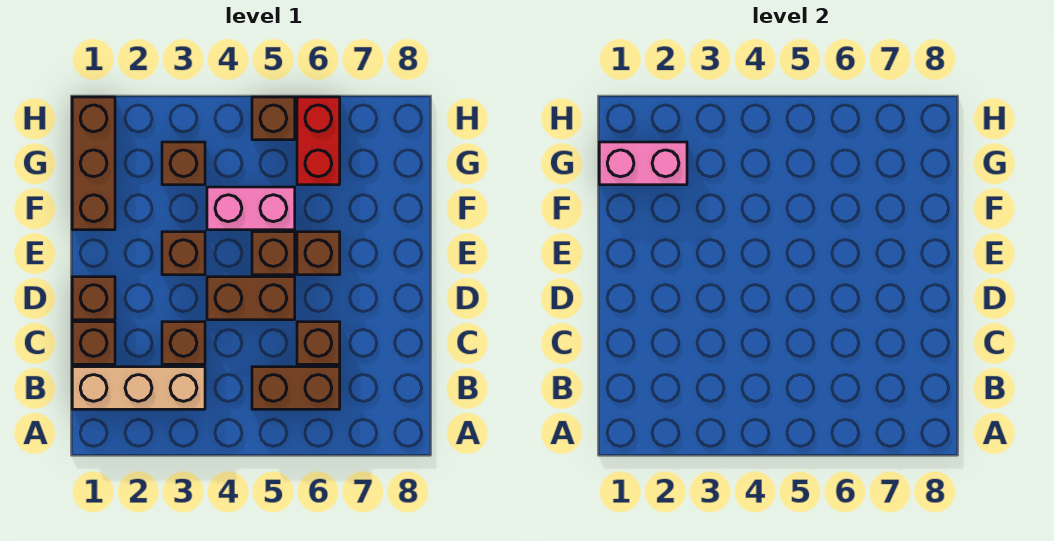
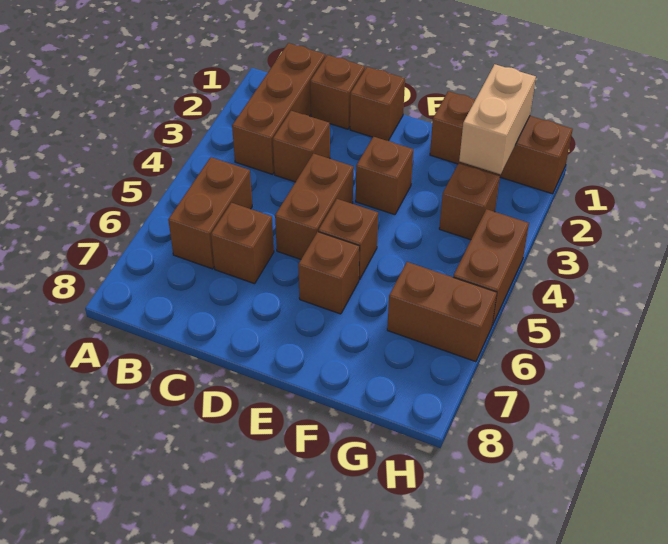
tan 1x3 brick [72,367,205,409] -> brown 1x3 brick [232,43,325,174]
pink 1x2 brick [207,187,295,230] -> none
pink 1x2 brick [599,142,687,185] -> tan 1x2 brick [459,64,536,174]
red 1x2 brick [297,97,340,185] -> brown 1x2 brick [387,262,497,362]
brown 1x1 brick [252,97,295,140] -> brown 1x2 brick [453,209,529,325]

